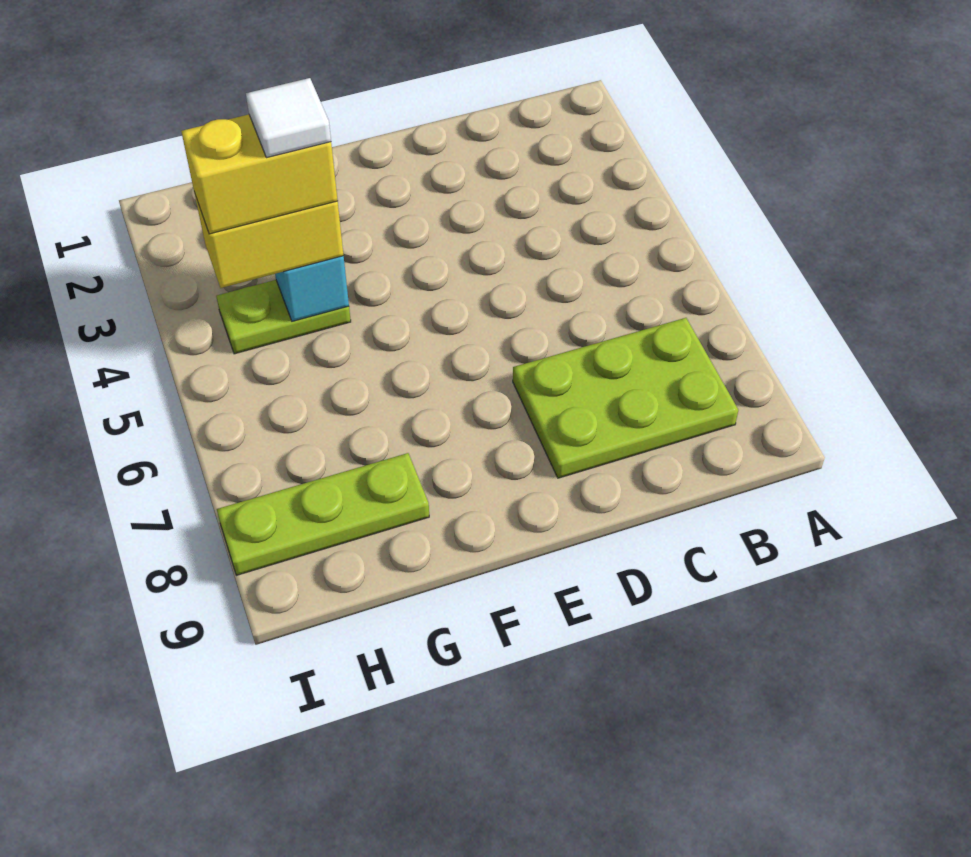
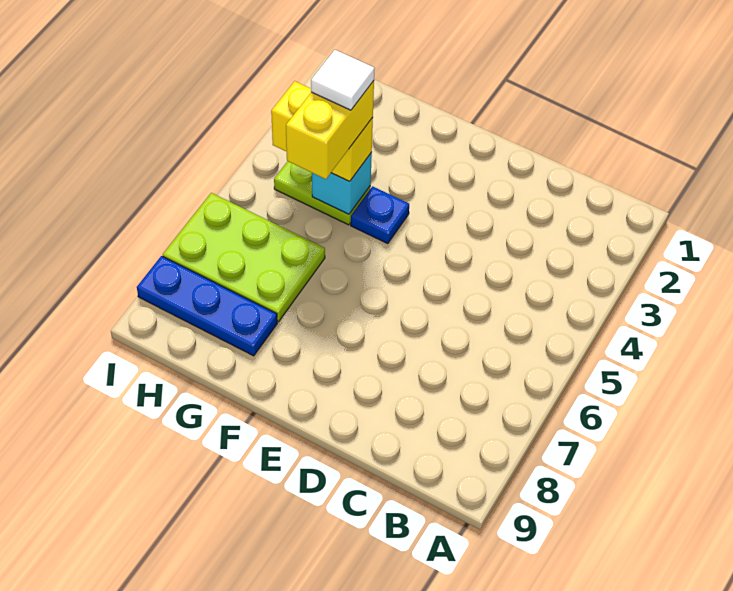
lime 2x3 plate [513,318,738,478] -> lime 2x3 plate moved to [163,193,325,322]
none -> blue 1x1 plate [351,186,409,244]
yellow 1x2 brick [181,114,338,234] -> yellow 1x2 brick turned to [286,81,374,179]
lime 1x3 plate [217,453,429,575] -> blue 1x3 plate [137,256,277,356]

